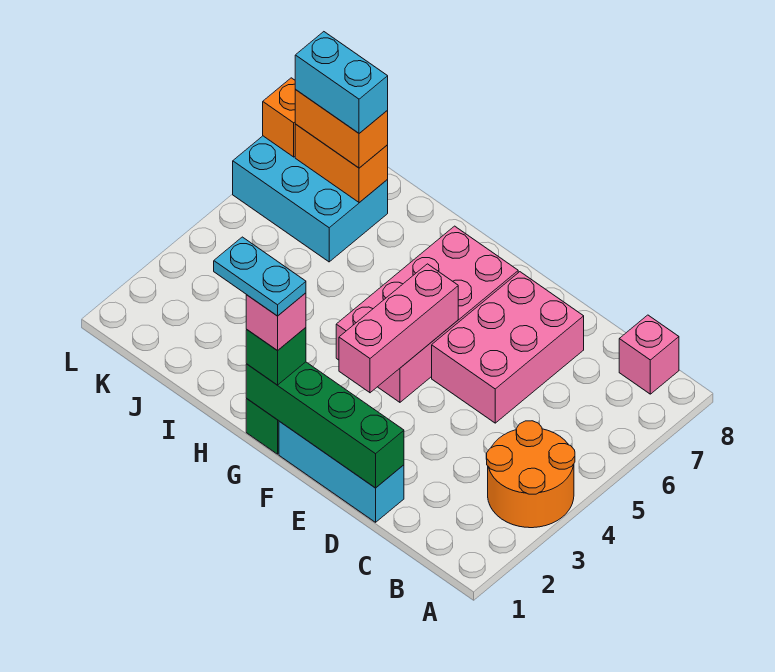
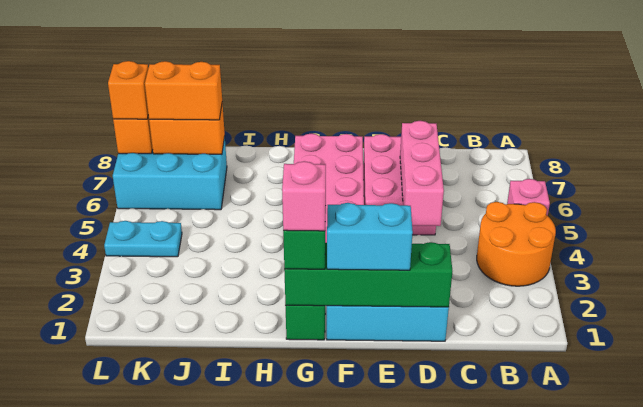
pink 1x1 brick [619,315,679,394] -> pink 1x1 brick moved to [507,179,550,216]
pink 1x3 brick [339,264,458,393] -> pink 1x3 brick moved to [400,121,444,226]
cyan 1x2 plate [214,237,306,316] -> cyan 1x2 plate moved to [104,221,182,257]
cyan 1x2 brick [295,32,388,133] -> cyan 1x2 brick moved to [327,203,413,270]
none -> orange 1x1 brick [108,61,148,119]

